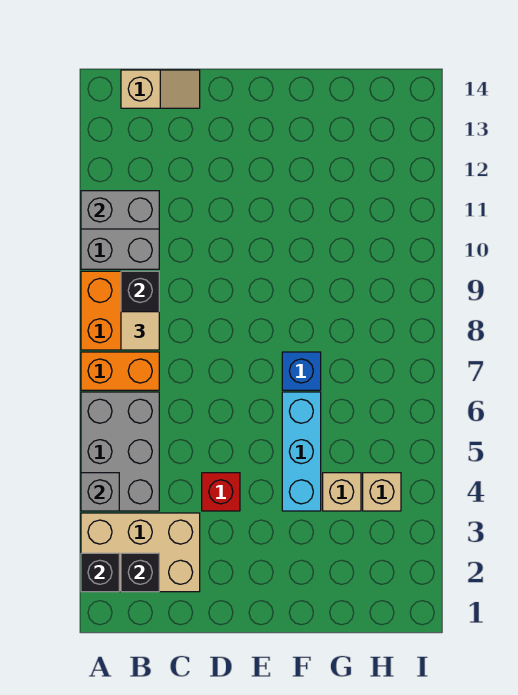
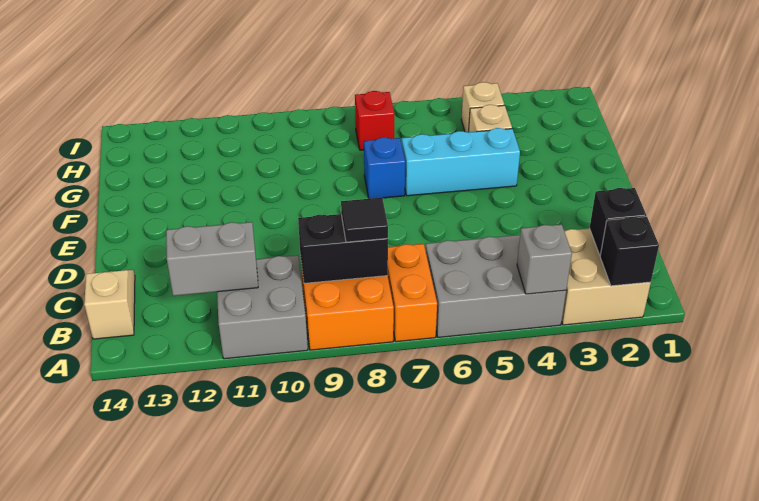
tan 2x3 brick [81,513,200,592] -> tan 2x2 brick [562,228,651,325]
grey 1x2 brick [81,191,159,229] -> grey 1x2 brick turned to [166,222,258,296]
tan 1x1 tile [121,312,159,350] -> black 1x1 tile [341,198,388,242]
red 1x1 brick [202,473,240,511] -> red 1x1 brick moved to [355,91,394,150]

